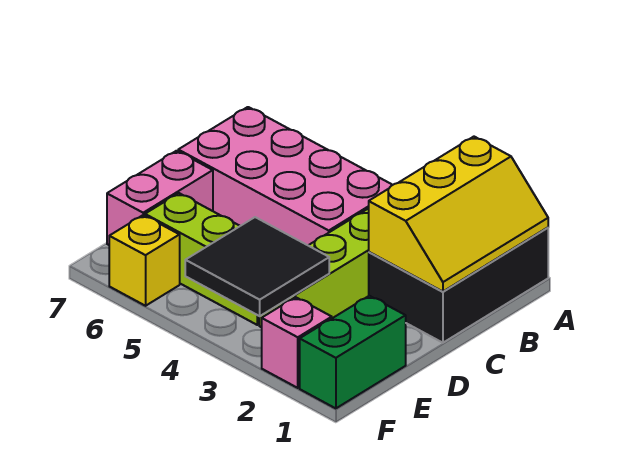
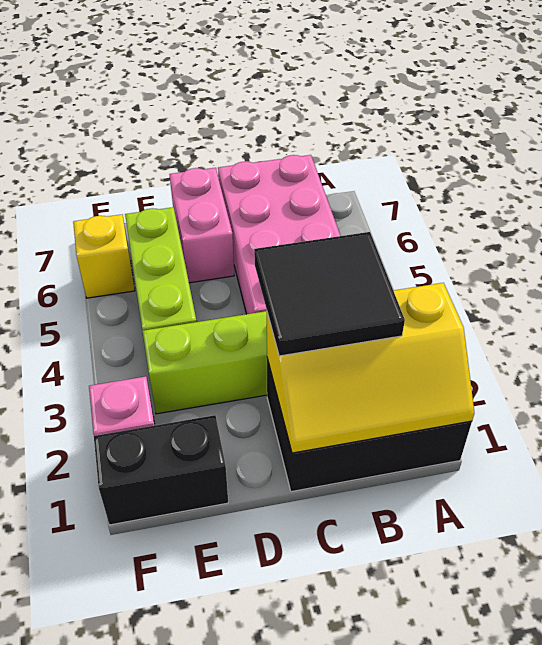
pink 1x2 brick [107,151,213,245] -> pink 1x2 brick turned to [169,168,234,283]
green 1x2 brick [300,296,406,408] -> black 1x2 brick [94,415,228,525]
black 2x2 tile [185,217,329,316] -> black 2x2 tile moved to [254,232,405,356]

